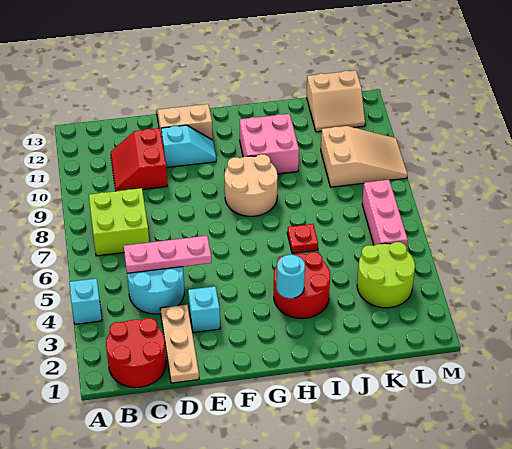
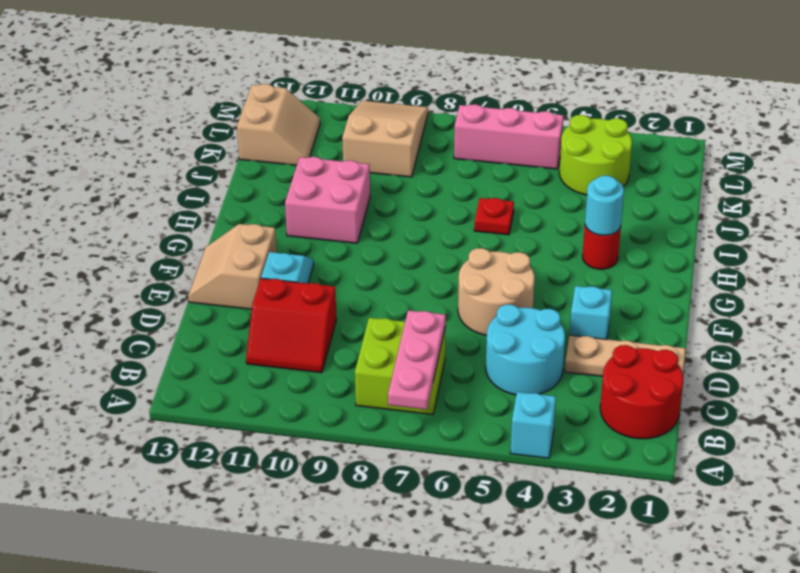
pink 1x3 plate [124,236,211,273] -> pink 1x3 plate moved to [388,310,446,410]
tan 2x2 round brick [225,154,278,216] -> tan 2x2 round brick moved to [458,248,535,335]
red 2x2 round brick [274,252,330,318] -> red 1x1 round brick [583,226,621,269]

